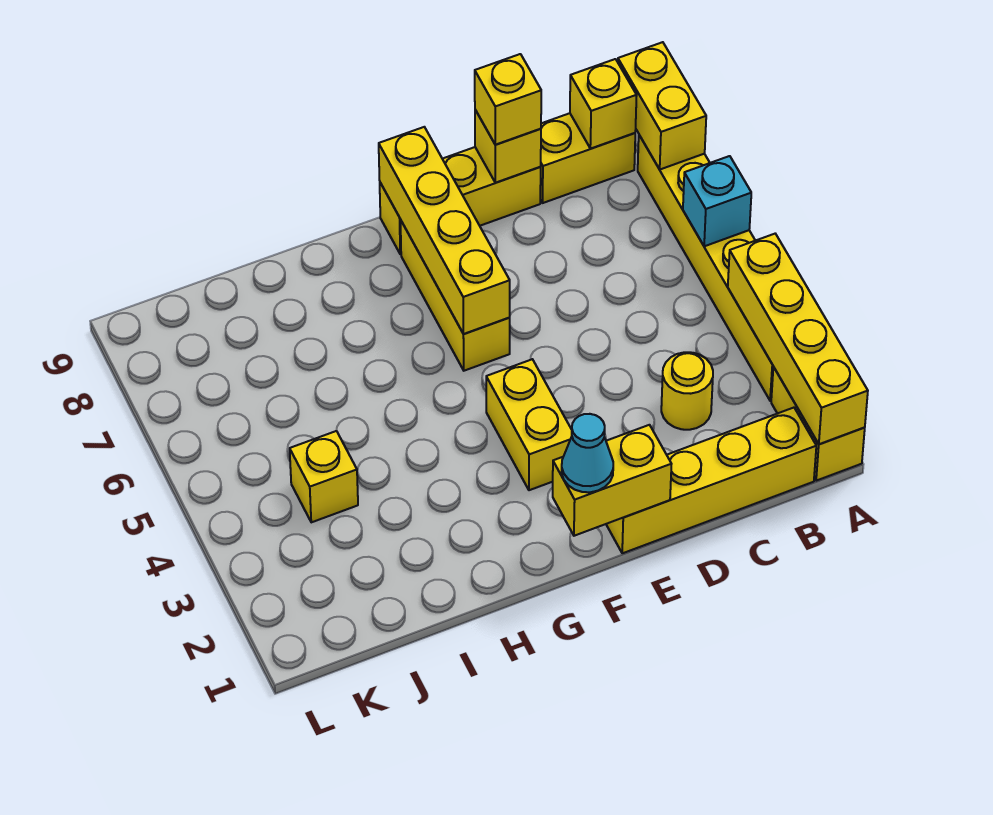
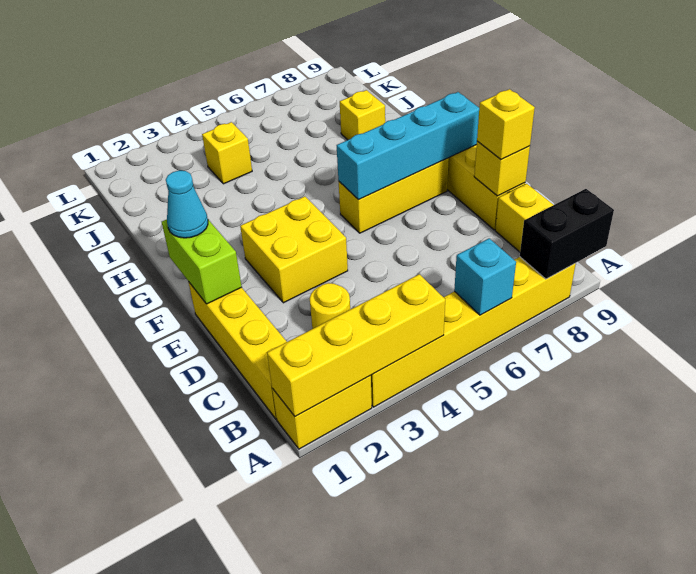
yellow 1x2 brick [618,42,706,169] -> black 1x2 brick [520,189,614,279]
yellow 1x1 brick [570,59,637,149] -> yellow 1x1 brick moved to [340,90,385,140]
yellow 1x2 brick [553,425,671,536] -> lime 1x2 brick [162,219,242,304]
yellow 1x2 brick [486,359,572,490] -> yellow 2x2 brick [240,196,348,303]
yellow 1x4 brick [379,127,510,334] -> cyan 1x4 brick [337,92,479,200]

